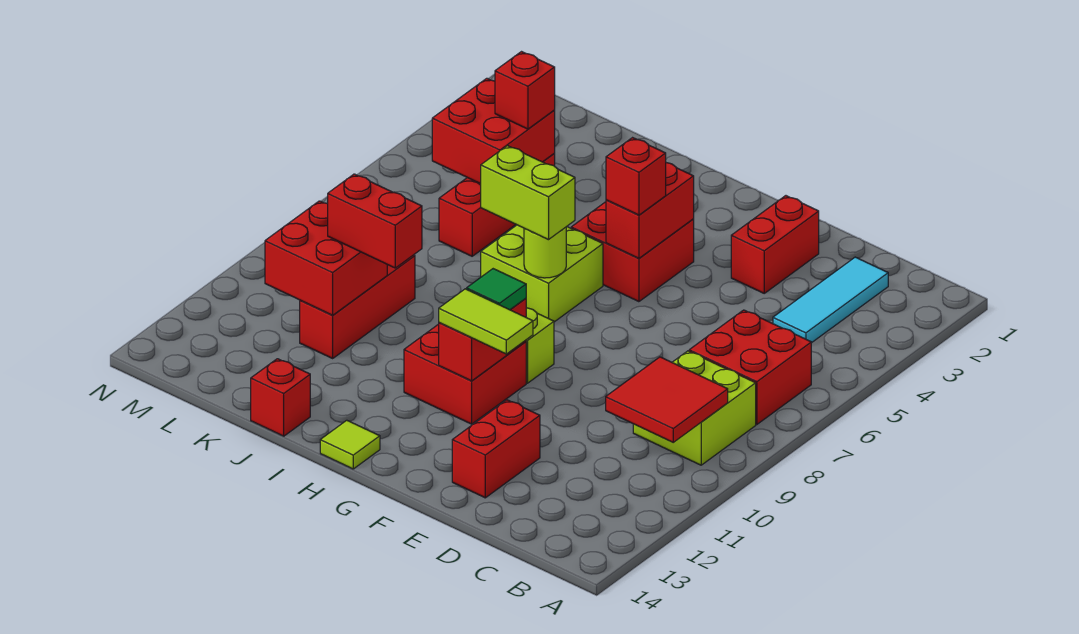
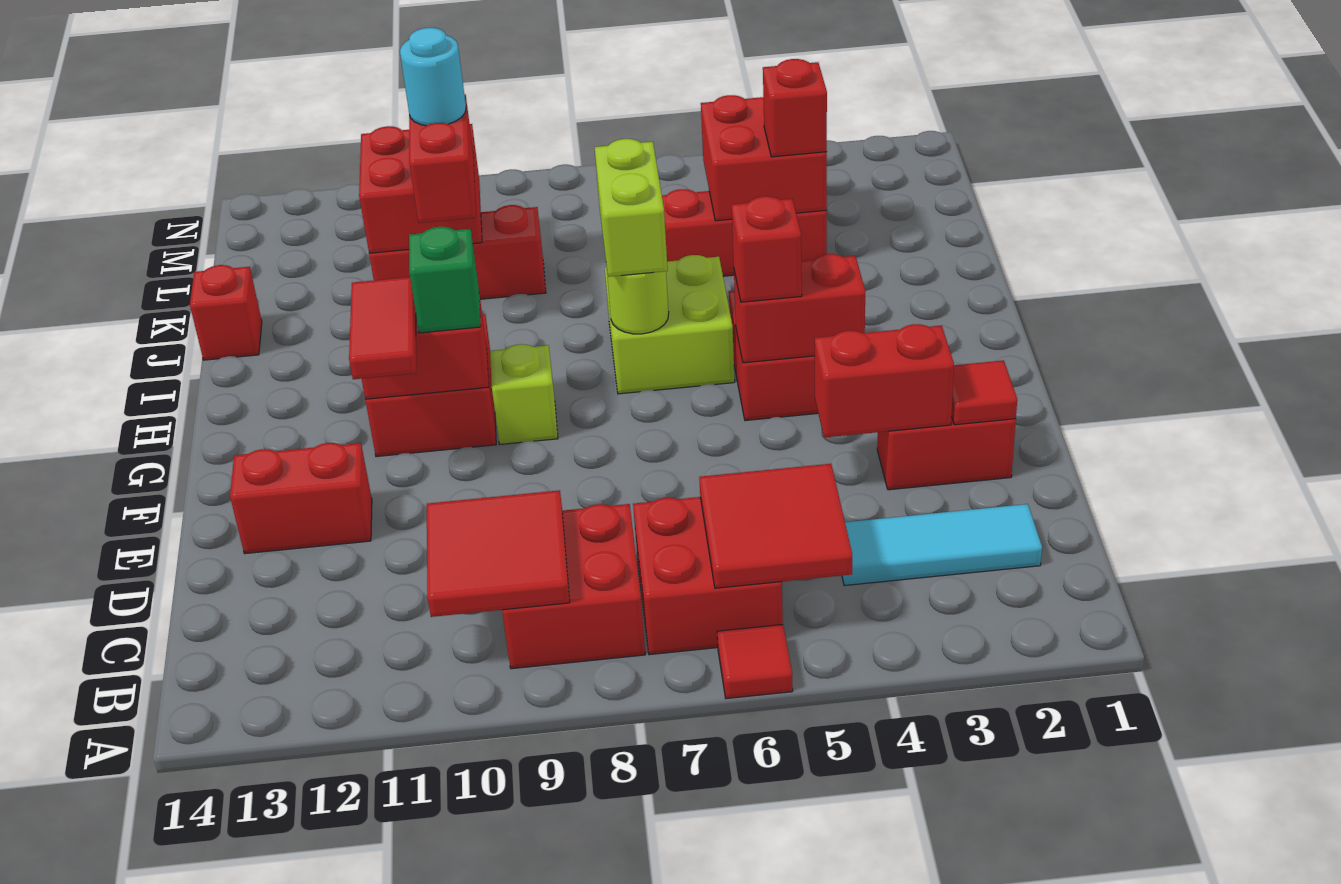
none -> red 1x1 tile [717,625,793,699]
none -> red 2x2 tile [699,464,852,588]
lime 2x2 brick [633,351,756,465] -> red 2x2 brick [502,504,645,669]
none -> red 1x1 tile [951,360,1017,425]
none -> red 1x2 brick [815,324,954,437]
lime 1x2 tile [439,289,533,354] -> red 1x2 tile [349,277,416,379]
green 1x1 tile [467,269,526,310] -> green 1x1 brick [409,227,481,333]
lime 1x1 tile [320,420,380,469] -> none
none -> cyan 1x1 round brick [400,28,466,126]

